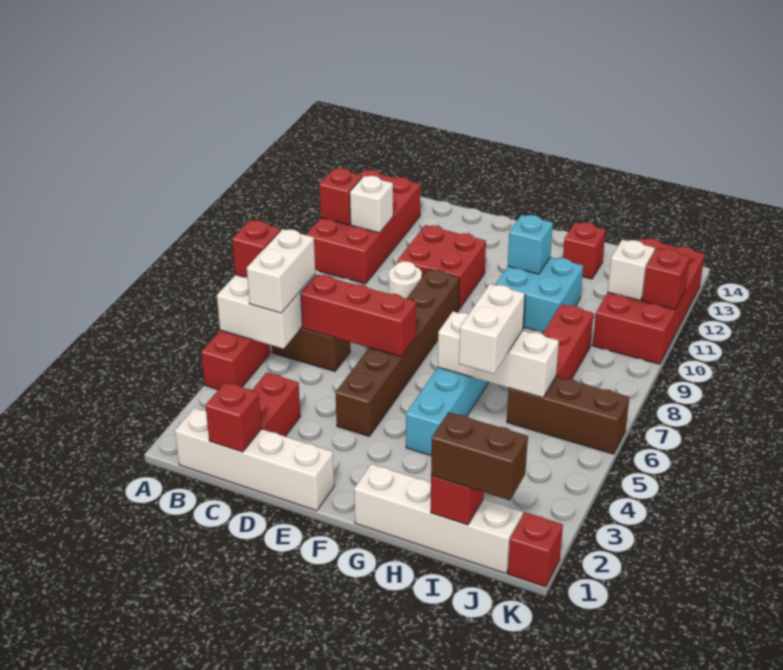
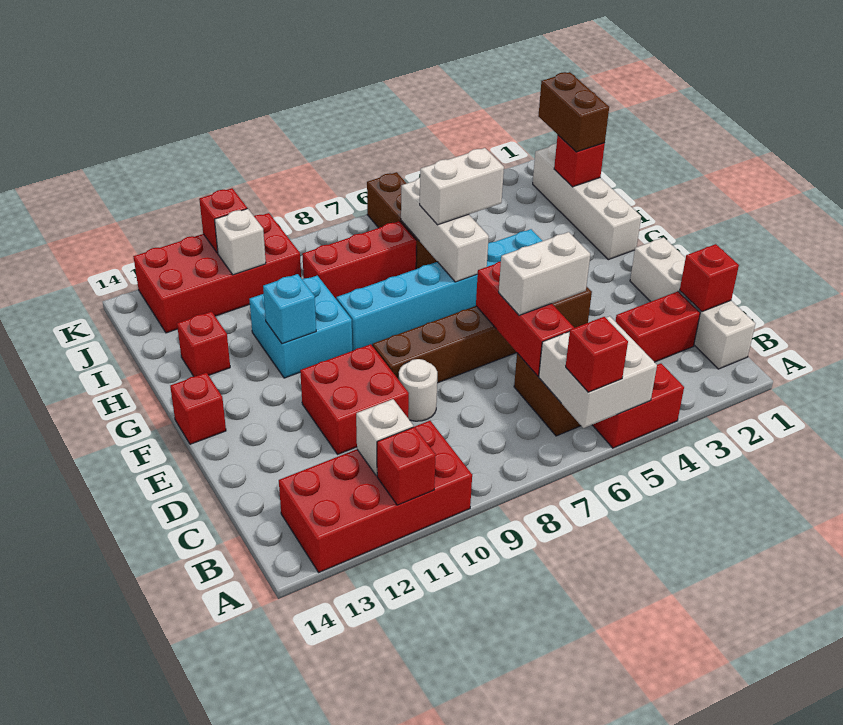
white 1x2 brick [247,229,315,313] -> white 1x2 brick moved to [499,232,590,315]
red 1x1 brick [508,512,563,587] -> red 1x1 brick moved to [170,373,226,444]

